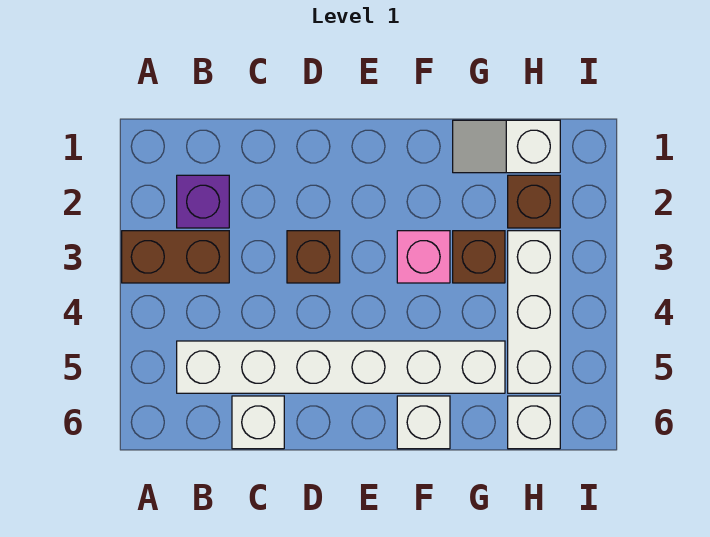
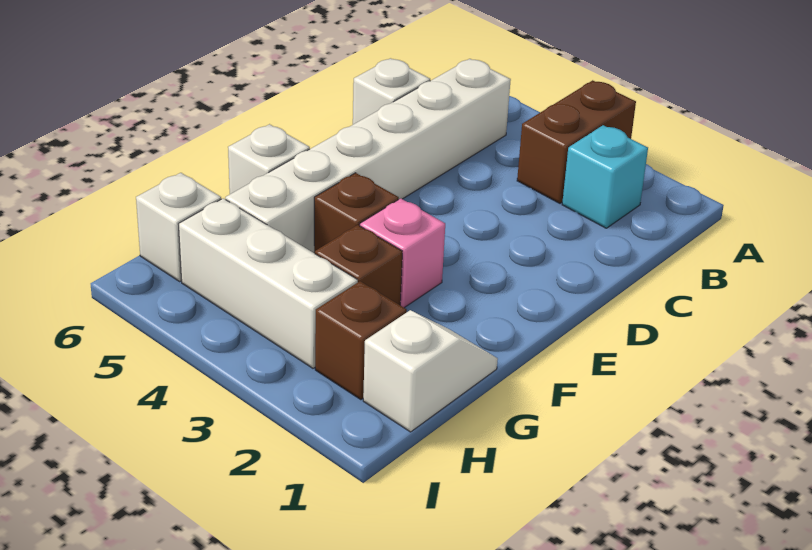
purple 1x1 brick [177,175,229,228] -> cyan 1x1 brick [562,125,648,228]
brown 1x1 brick [287,231,340,283] -> brown 1x1 brick moved to [314,173,399,253]

